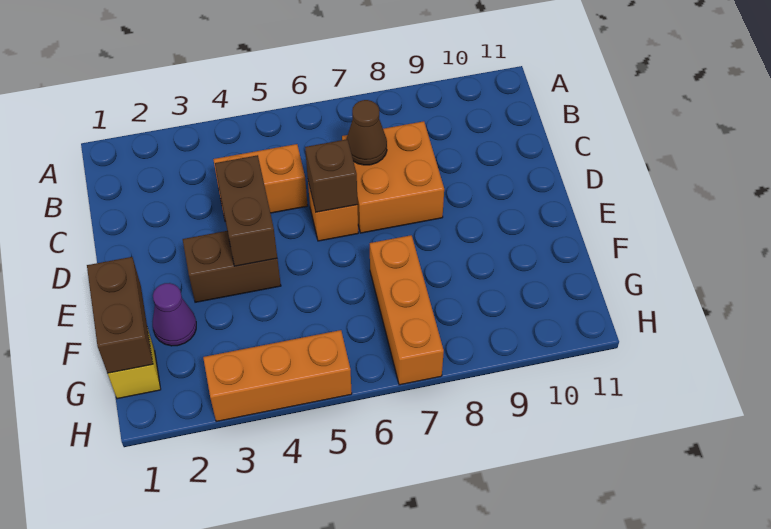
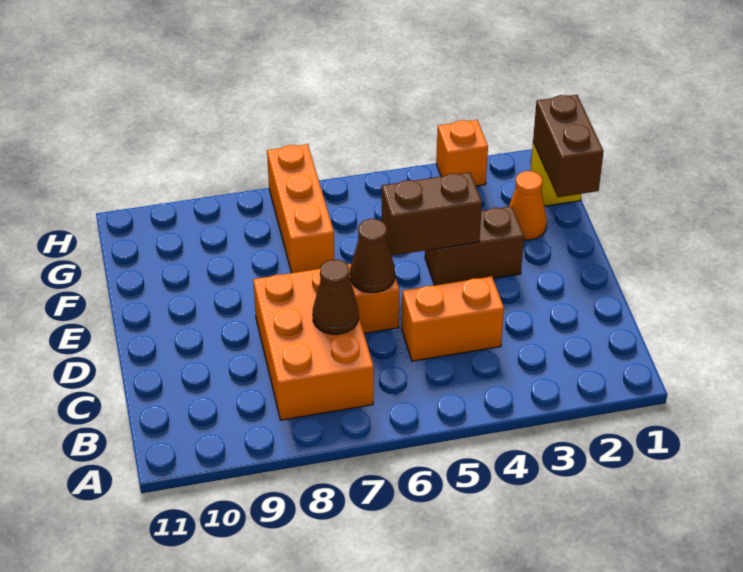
orange 2x2 brick [342,121,444,233] -> orange 2x3 brick [253,269,374,420]
brown 1x2 brick [215,155,277,266] -> brown 1x2 brick turned to [381,172,482,256]
brown 1x1 brick [305,139,358,212] -> brown 1x1 cone [350,219,395,293]
purple 1x1 cone [153,283,196,346] -> orange 1x1 cone [509,171,547,240]
orange 1x3 brick [203,330,352,422] -> orange 1x1 brick [436,120,488,186]

